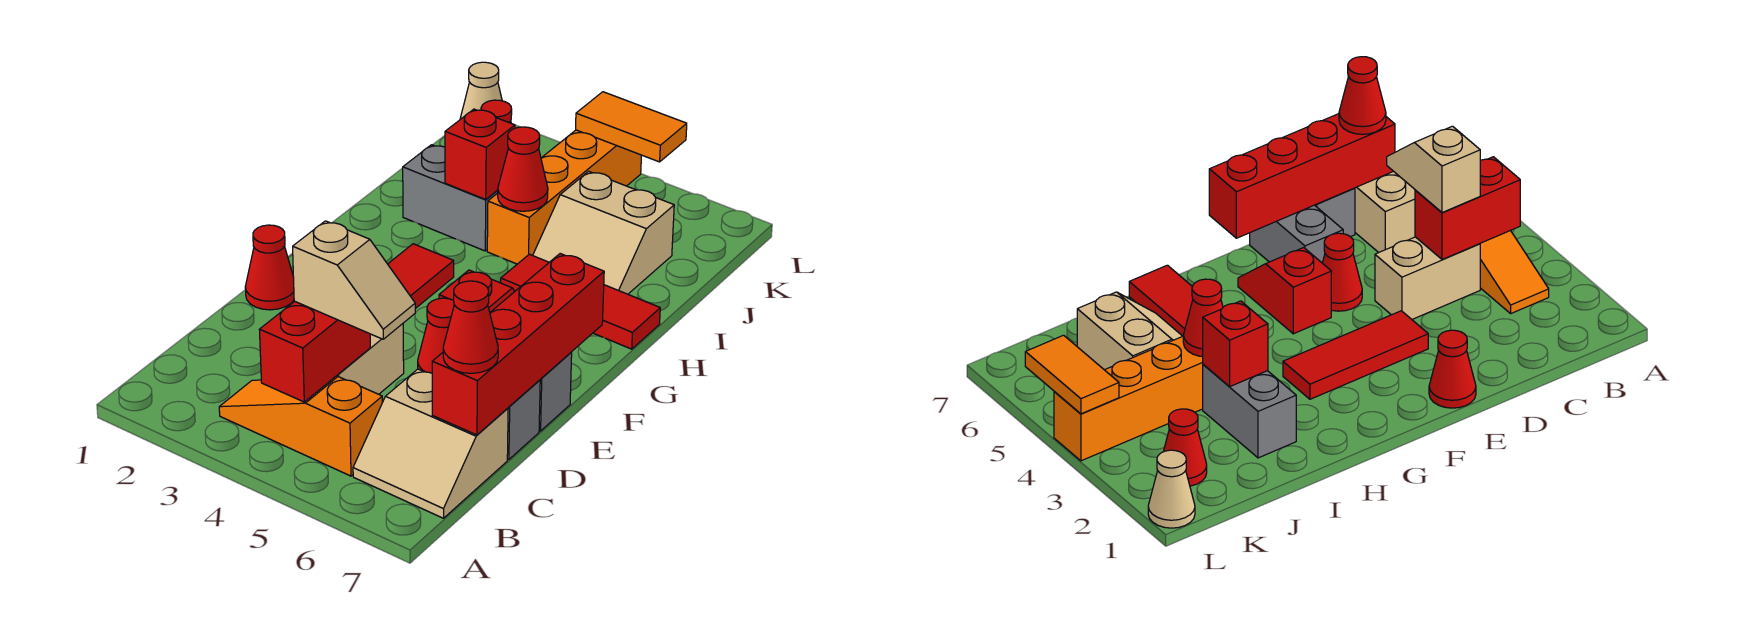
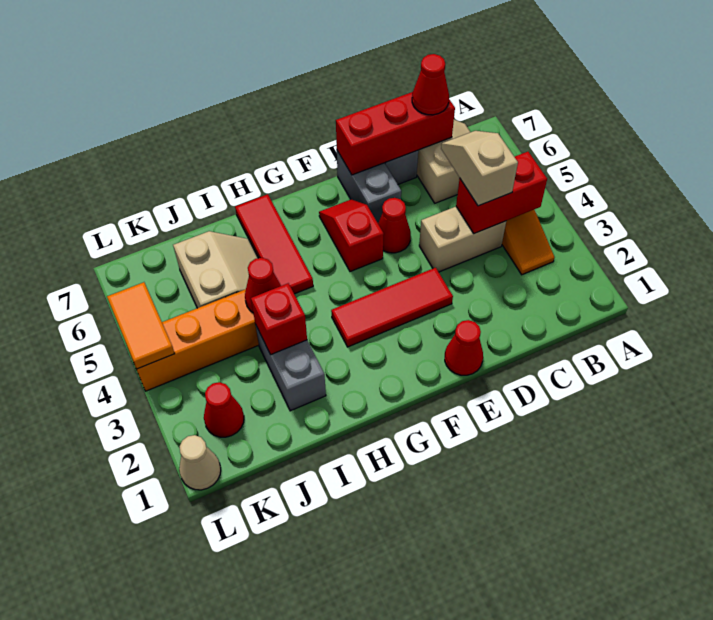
red 1x4 brick [432,254,604,435] -> red 1x3 brick [336,92,455,175]

